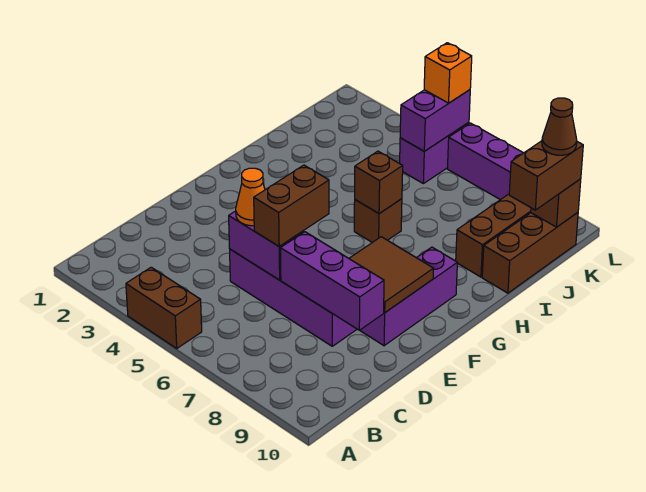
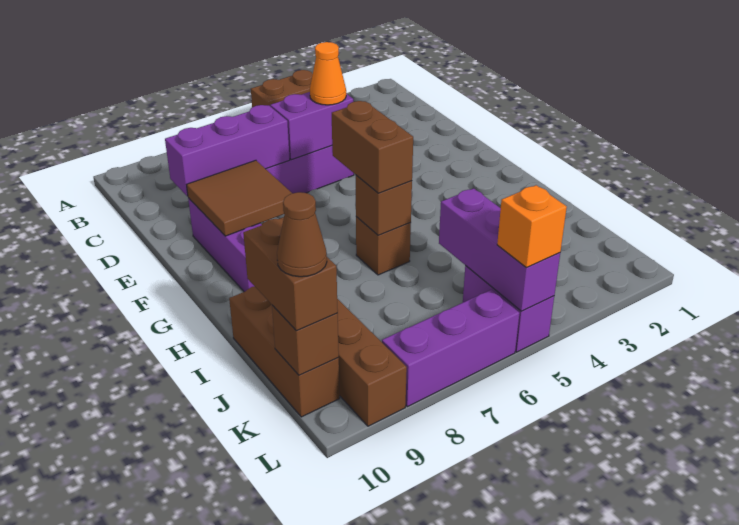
brown 1x2 brick [254,165,329,246] -> brown 1x2 brick moved to [332,101,413,193]
purple 1x2 brick [400,90,470,151] -> purple 1x3 brick [439,188,560,311]

